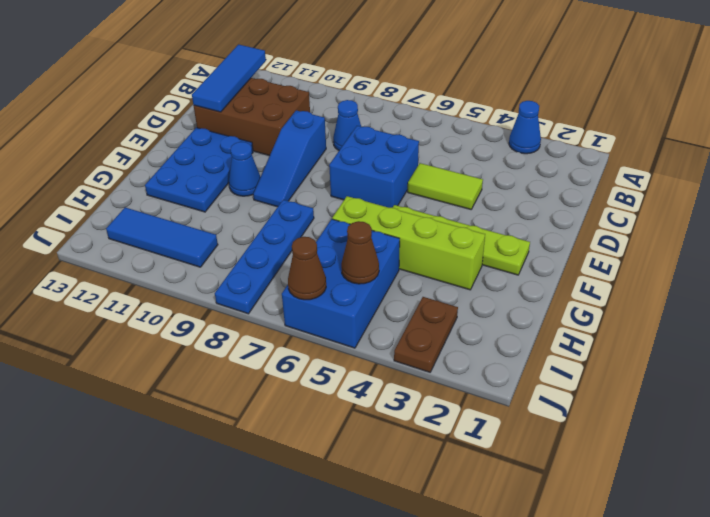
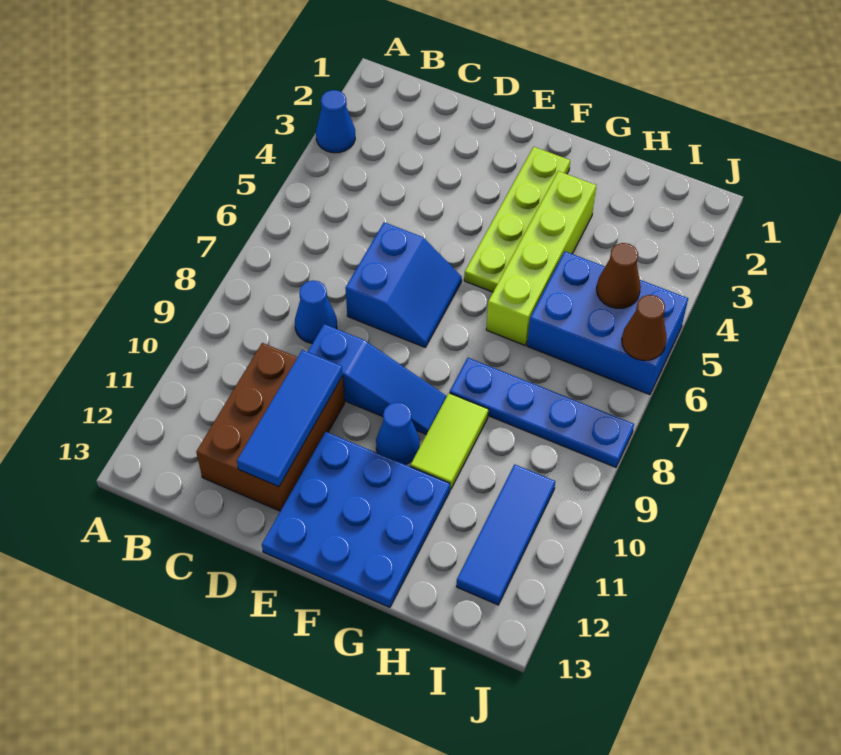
blue 1x3 tile [192,44,266,112] -> blue 1x3 tile turned to [237,350,343,487]
lime 1x2 tile [408,163,483,209] -> lime 1x2 tile moved to [410,393,488,490]
blue 2x2 brick [329,126,419,208] -> blue 2x2 slope [346,222,462,347]
blue 2x3 plate [145,128,253,212] -> blue 3x3 plate [262,432,450,607]
brown 1x2 plate [394,297,458,372] -> none

